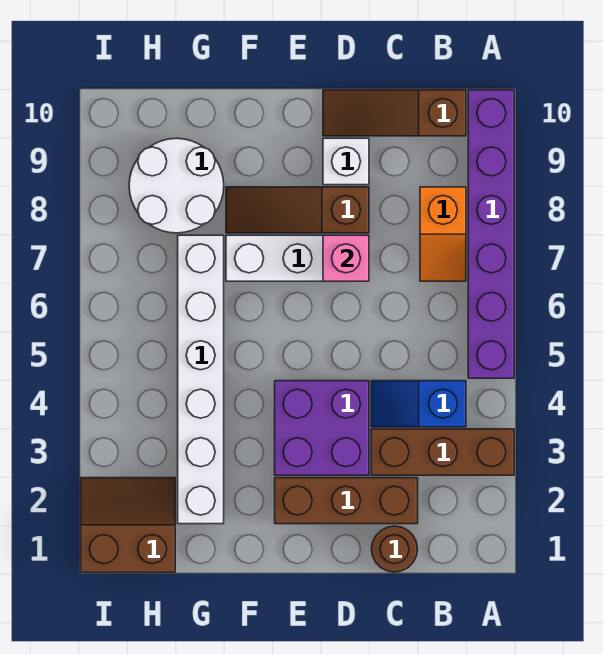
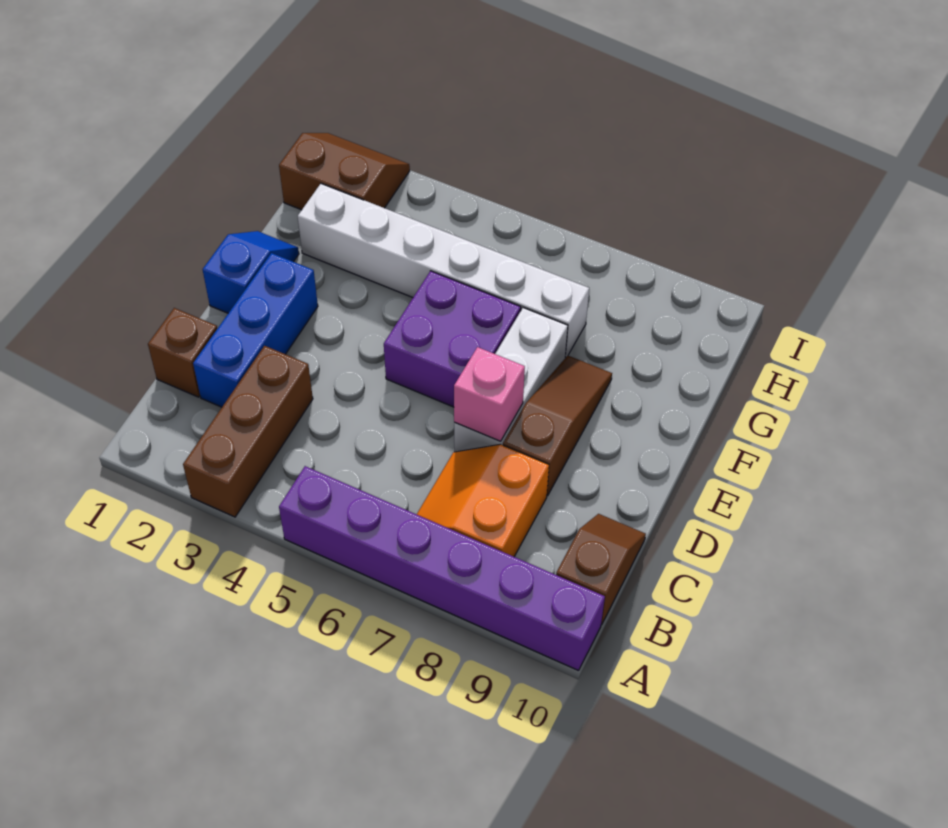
blue 1x2 slope [371,381,466,427] -> blue 1x2 slope moved to [203,231,299,313]
orange 1x2 slope [420,187,466,281] -> orange 2x2 slope [417,444,549,557]
brown 1x3 slope [323,90,466,136] -> brown 1x2 slope [556,514,646,625]
brown 1x1 round brick [372,526,418,572] -> brown 1x1 brick [148,308,217,397]
brown 1x3 brick [275,478,418,524] -> blue 1x3 brick [193,253,318,407]
purple 2x2 brick [275,381,369,475] -> purple 2x2 brick moved to [384,271,521,407]
white 1x1 brick [323,138,369,185] -> none
white 2x2 round brick [129,138,224,233] -> none
brown 2x2 slope [81,478,175,572] -> brown 2x2 slope turned to [279,133,410,210]

